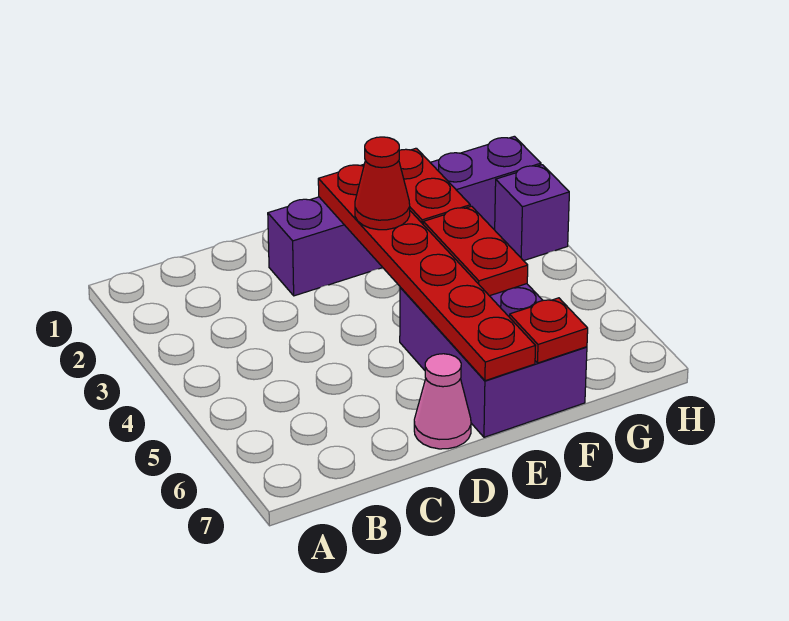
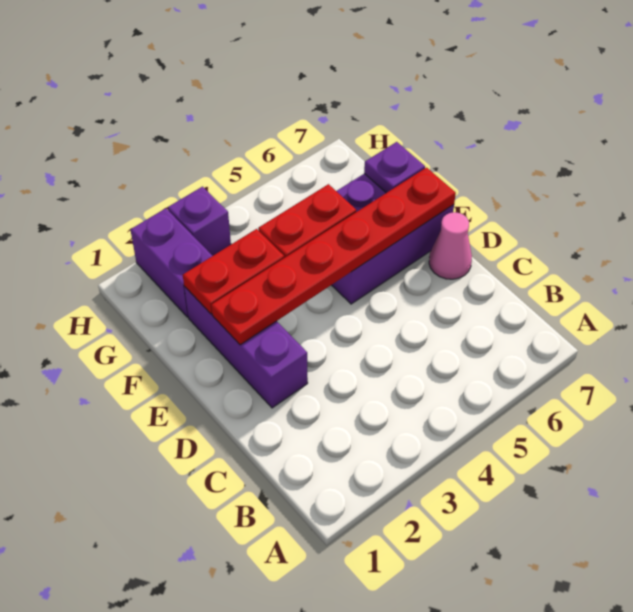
red 1x1 cone [355,137,410,230] -> none
red 1x1 plate [509,298,588,363] -> purple 1x1 plate [364,142,425,193]

